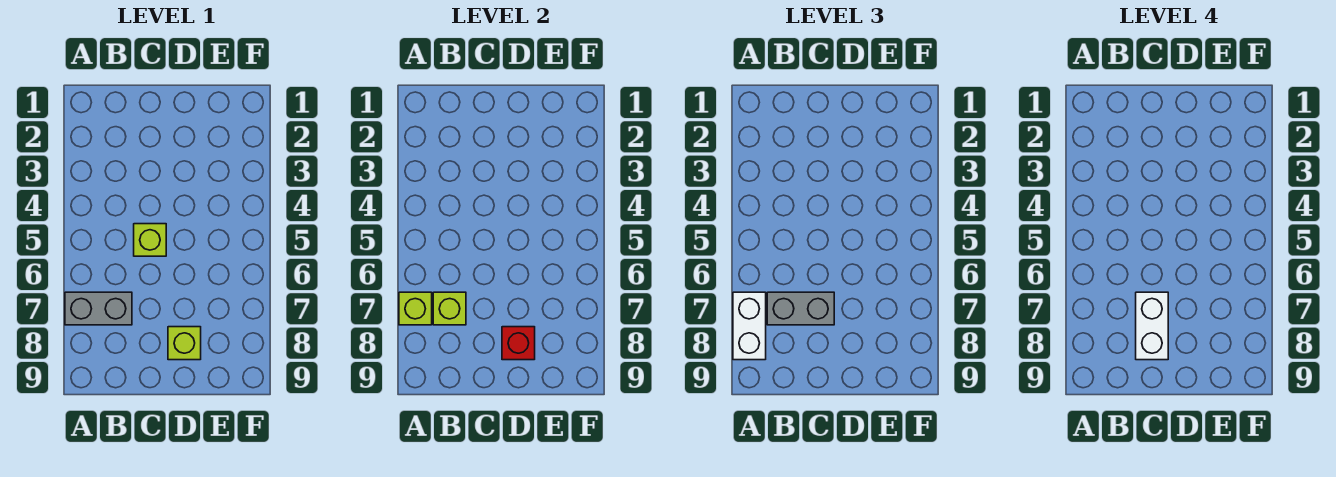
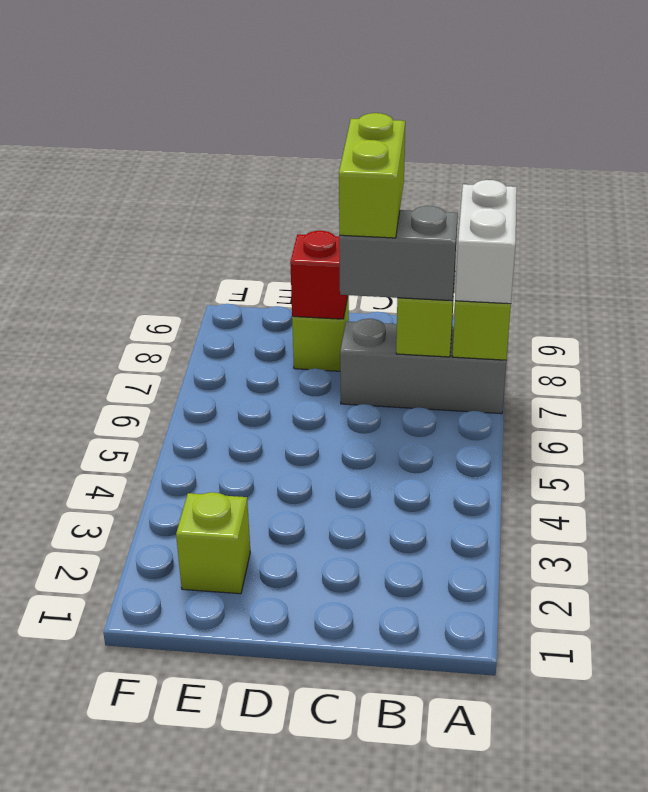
grey 1x2 brick [65,292,132,325] -> grey 1x3 brick [340,319,506,414]
lime 1x1 brick [134,224,166,256] -> lime 1x1 brick moved to [176,492,250,594]
white 1x2 brick [1136,292,1168,360] -> lime 1x2 brick [339,113,405,238]

